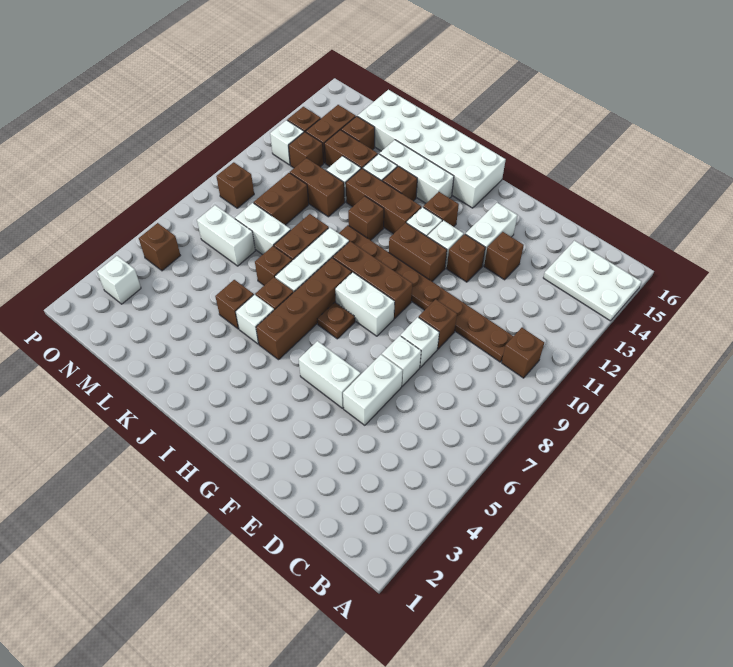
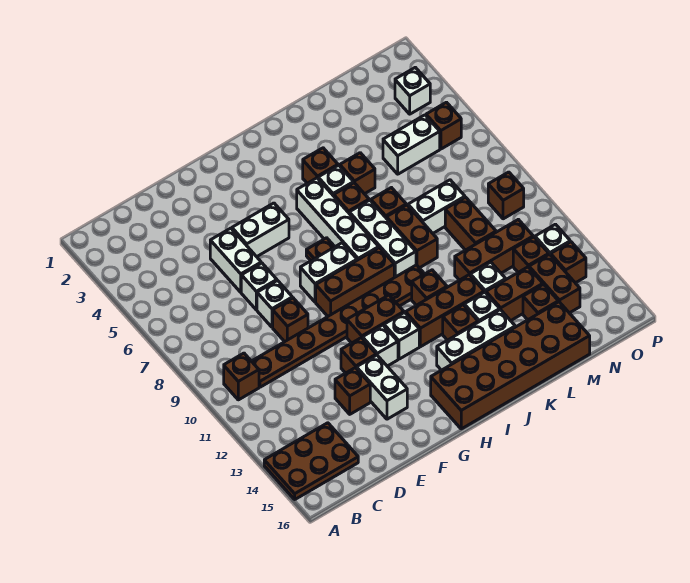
white 2x3 plate [543,241,641,321] -> brown 2x3 plate [264,423,358,499]
brown 1x1 brick [423,192,459,227] -> brown 1x1 brick moved to [303,148,338,183]
white 2x6 brick [357,90,506,208] -> brown 2x6 brick [431,302,590,429]
brown 1x4 brick [256,258,352,360] -> white 1x4 brick [297,178,379,260]
brown 1x2 brick [290,158,345,217] -> brown 1x3 brick [455,219,533,280]
white 1x2 brick [197,205,255,266] -> white 1x2 brick moved to [383,115,440,174]

